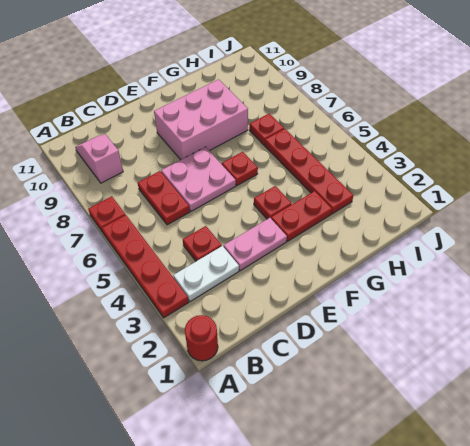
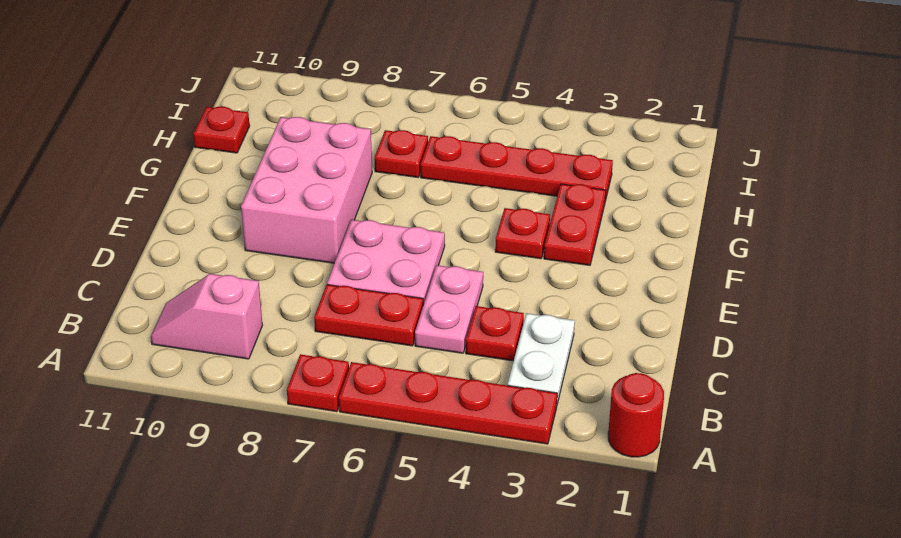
pink 1x2 plate [224,218,287,271] -> pink 1x2 plate moved to [415,265,483,353]
red 1x1 plate [222,152,258,186] -> red 1x1 plate moved to [193,107,250,153]

